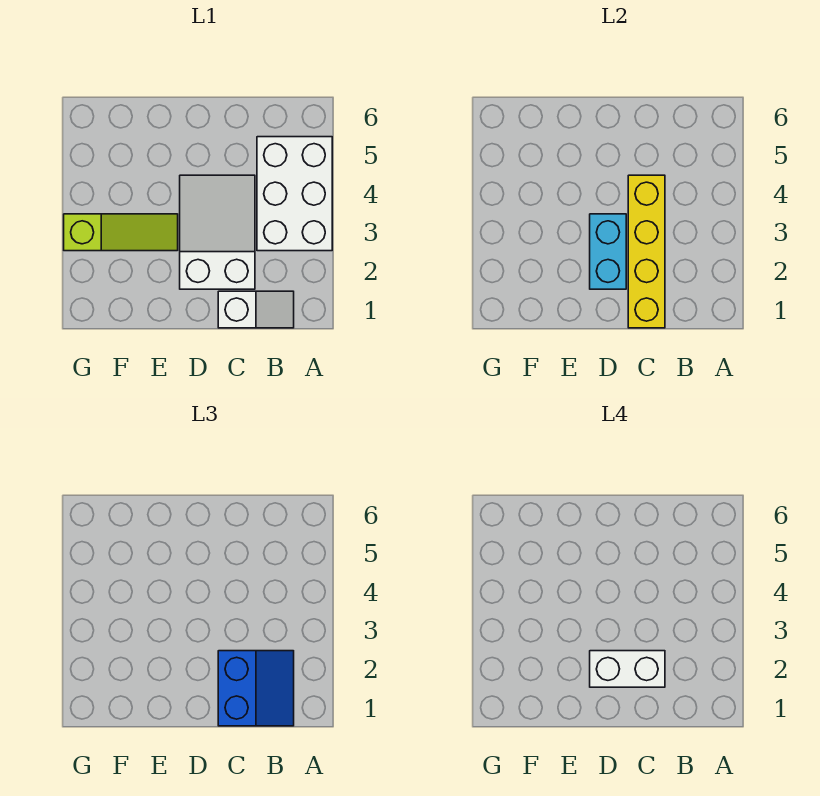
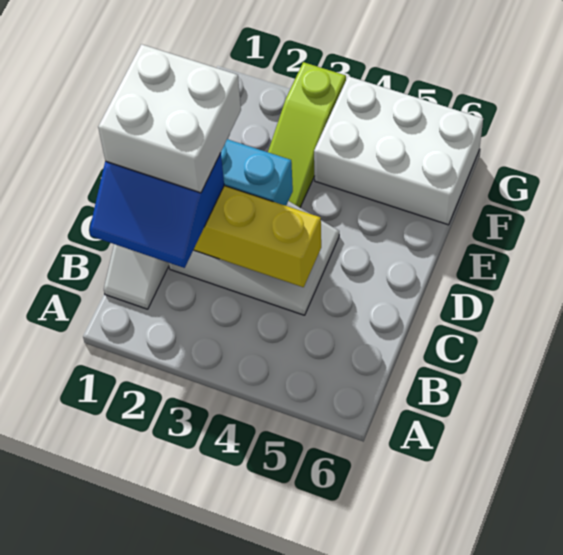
white 2x3 brick [257,137,332,251] -> white 2x3 brick moved to [314,76,483,225]
white 1x2 brick [590,651,665,687] -> white 2x2 brick [98,44,241,193]

